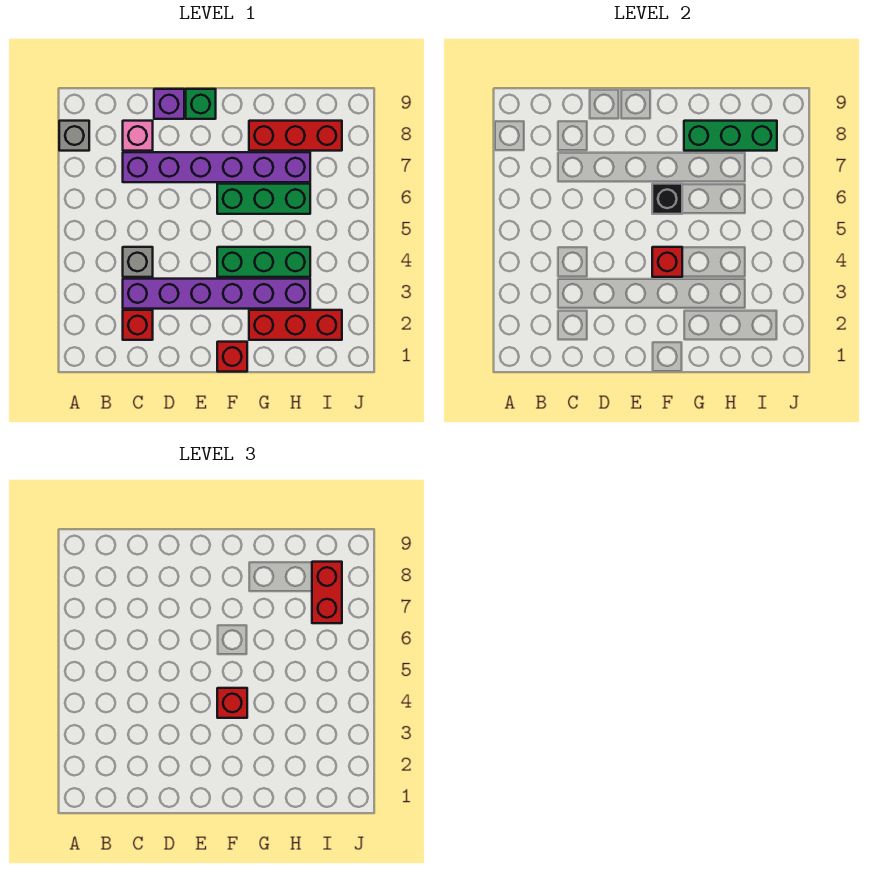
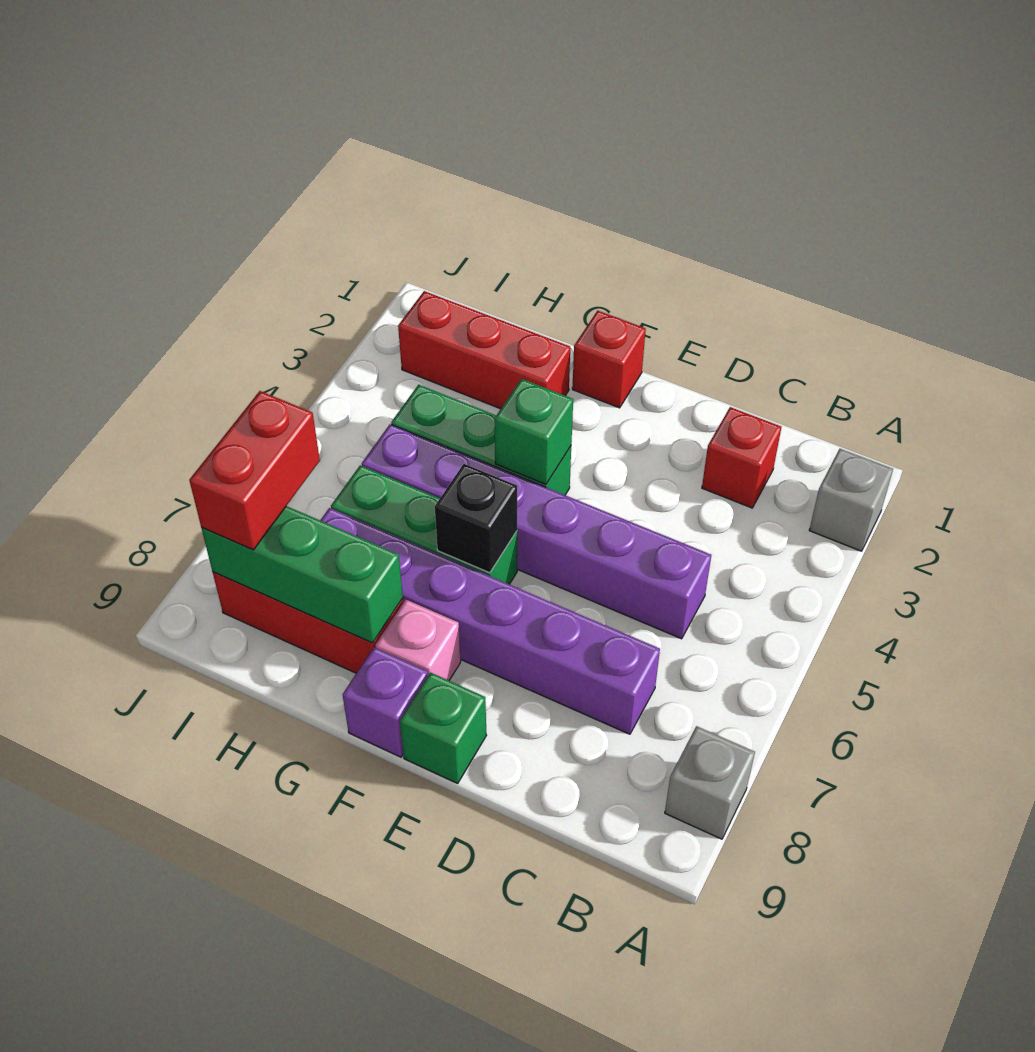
purple 1x6 brick [123,279,310,309] -> purple 1x6 brick moved to [362,424,711,639]
grey 1x1 brick [123,247,153,277] -> grey 1x1 brick moved to [809,449,893,551]
pink 1x1 brick [123,121,153,151] -> pink 1x1 brick moved to [375,600,461,680]
purple 1x1 brick [154,89,184,119] -> purple 1x1 brick moved to [343,647,428,757]
red 1x1 brick [652,247,682,277] -> green 1x1 brick [494,379,573,484]
red 1x1 brick [217,688,247,718] -> none

